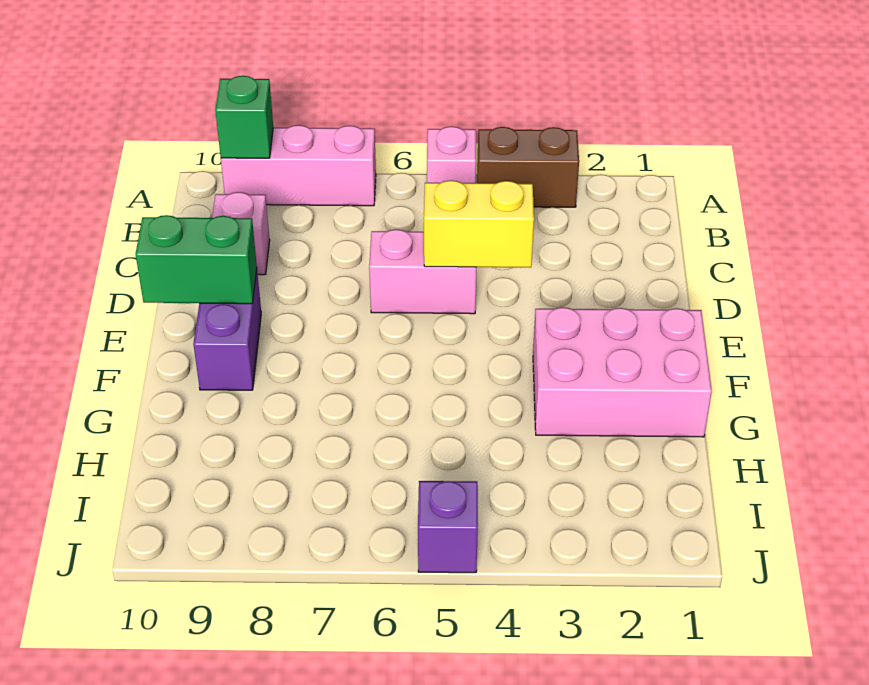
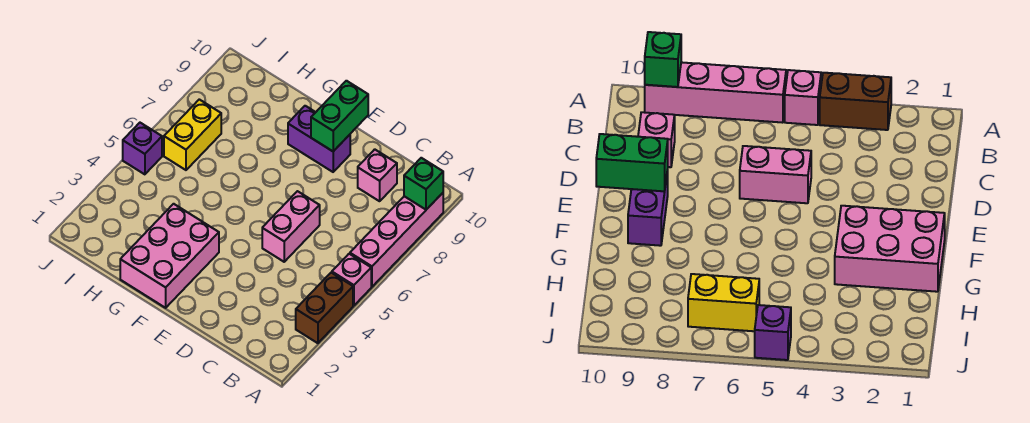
pink 1x3 brick [221,125,376,206] -> pink 1x4 brick [350,193,443,287]
yellow 1x2 brick [424,180,534,267] -> yellow 1x2 brick moved to [164,99,221,170]

